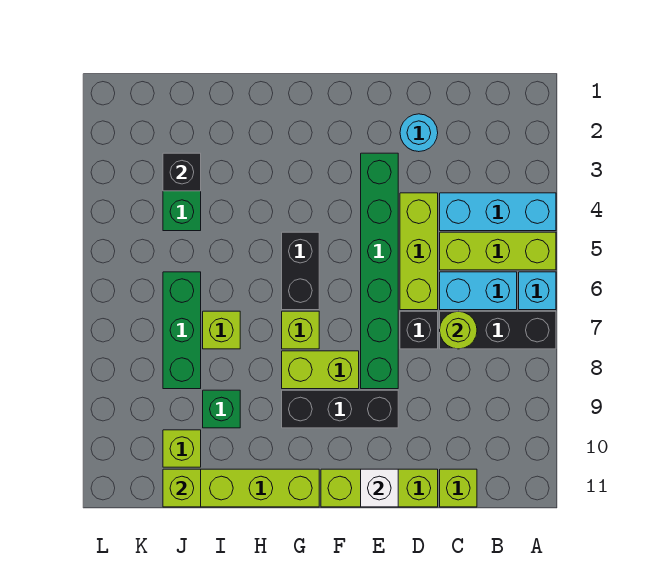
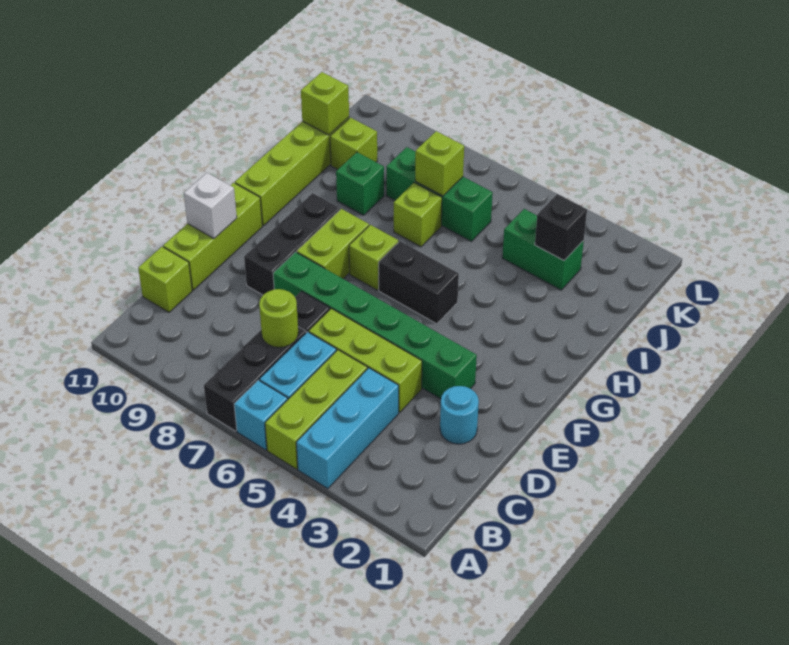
none -> lime 1x1 brick [415,131,464,196]

